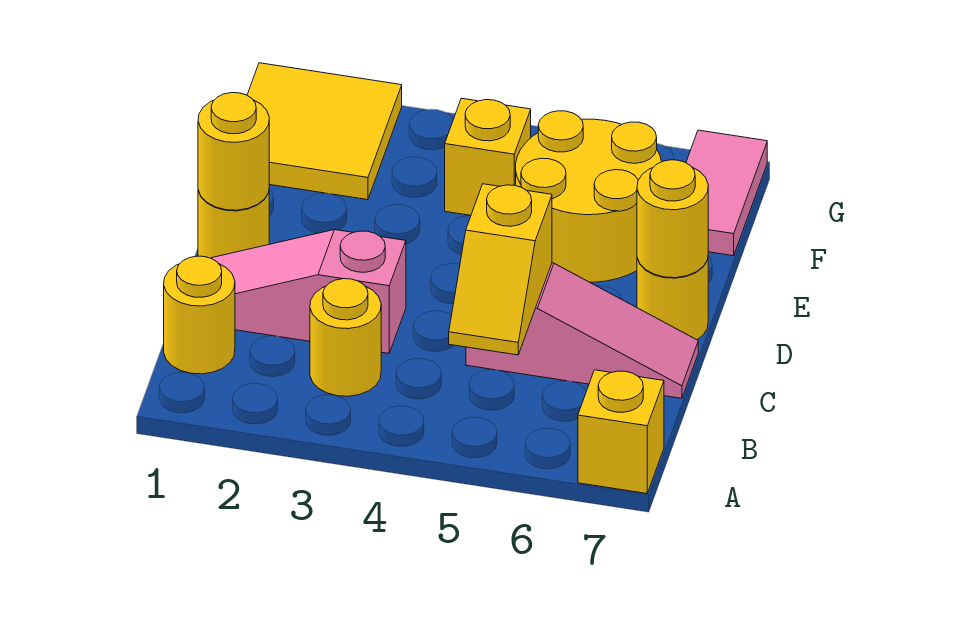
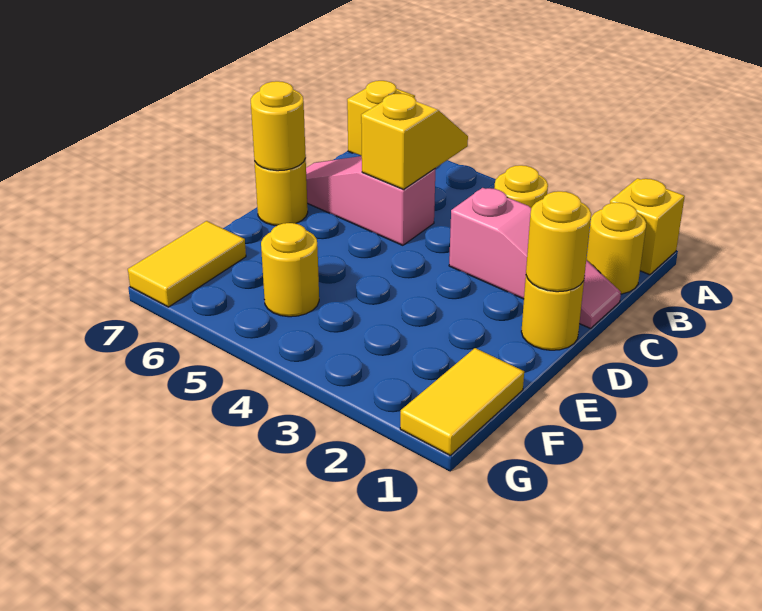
yellow 2x2 round brick [516,111,662,282] -> yellow 1x1 round brick [261,223,319,317]
yellow 2x2 tile [247,63,402,200] -> yellow 1x2 tile [400,348,524,455]
yellow 1x1 brick [445,98,531,215] -> yellow 1x1 brick moved to [610,178,685,275]
pink 1x2 tile [686,130,767,256] -> yellow 1x2 tile [128,221,246,307]

